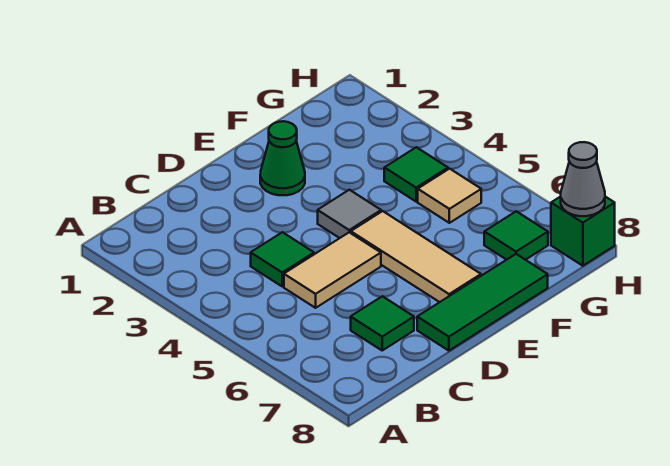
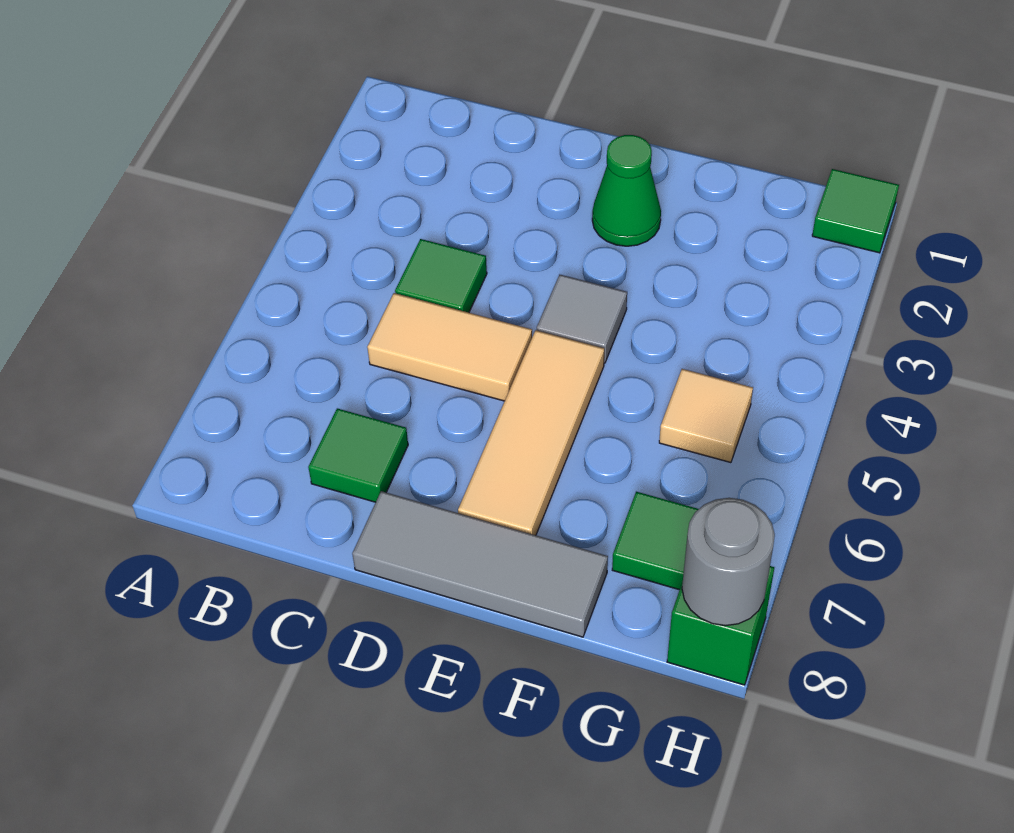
green 1x3 tile [417,254,548,351] -> grey 1x3 tile [352,491,608,637]
green 1x1 tile [384,147,448,201] -> green 1x1 tile moved to [812,169,899,253]
grey 1x1 cone [561,142,605,216] -> grey 1x1 round brick [682,498,775,626]

